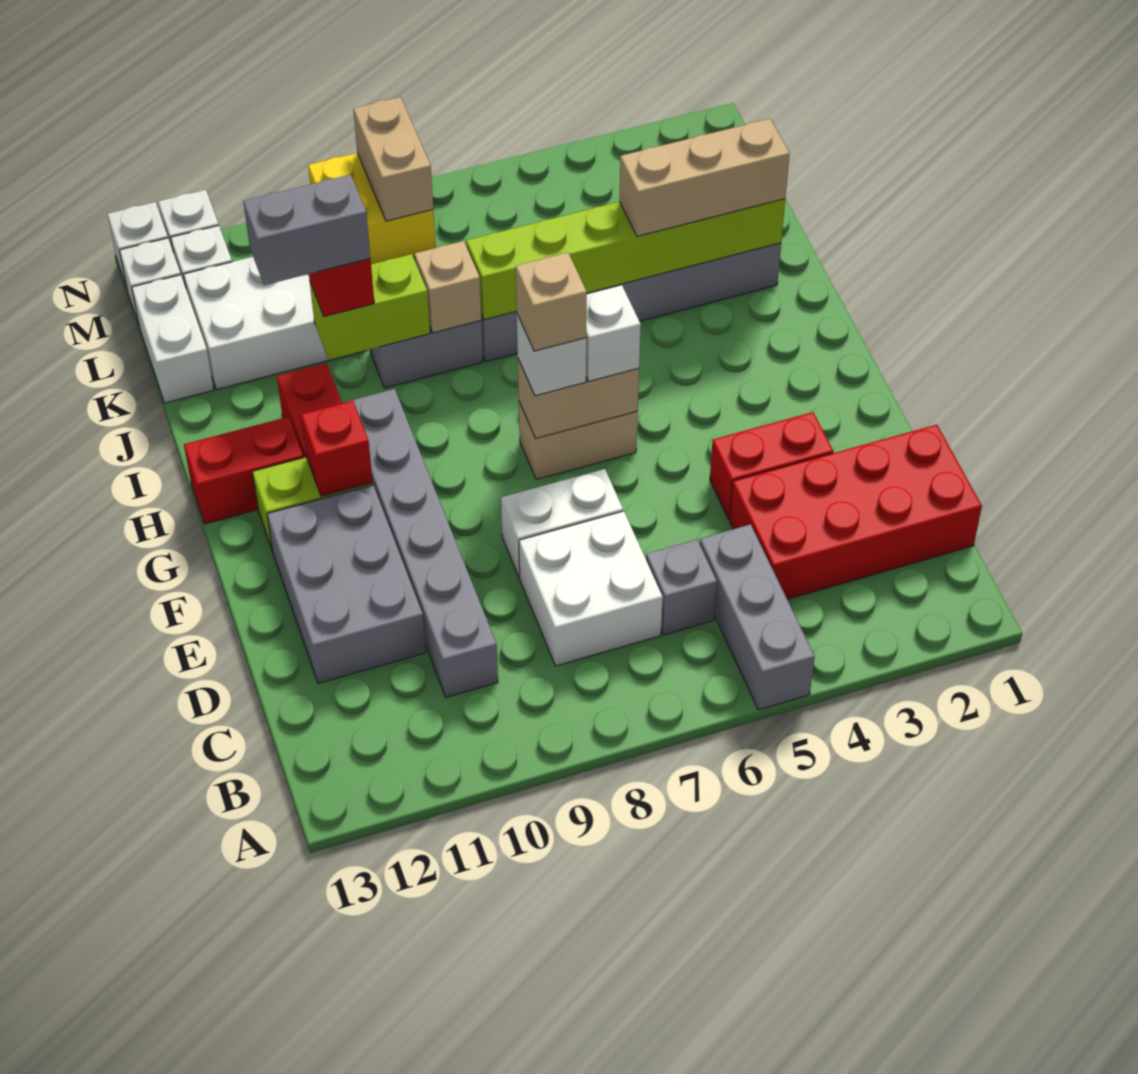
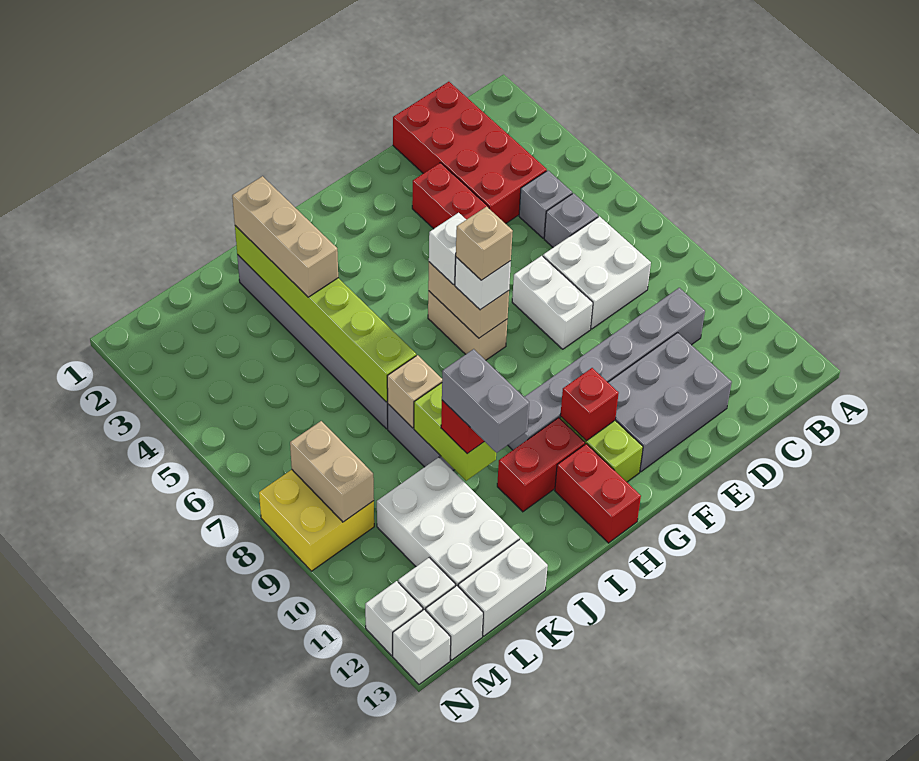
grey 1x3 brick [700,524,815,710] -> grey 1x1 brick [519,171,572,238]
tan 1x2 brick [353,97,433,221] -> tan 1x2 brick turned to [290,421,374,522]

